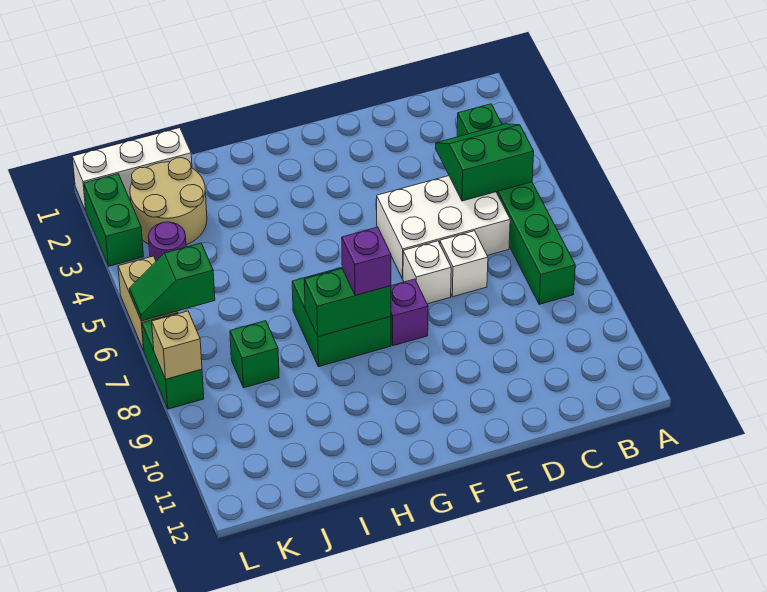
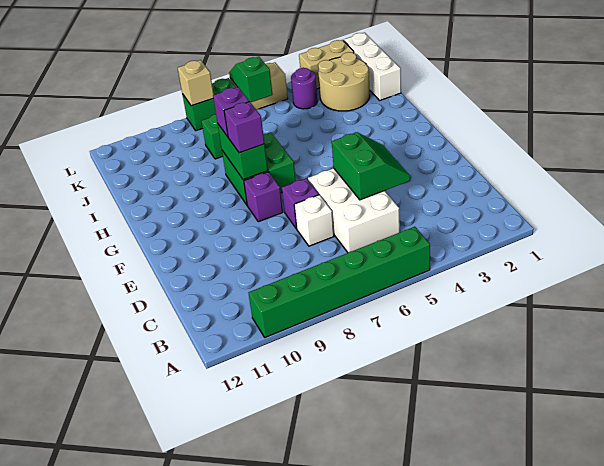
green 1x6 brick [457,104,575,304] -> green 1x6 brick moved to [248,227,430,337]
green 2x2 slope [435,124,534,201] -> green 2x2 slope moved to [332,132,410,200]
white 1x1 brick [403,241,451,304] -> purple 1x1 brick [282,178,319,229]
none -> purple 1x1 brick [213,87,249,137]
green 1x2 brick [84,174,144,266] -> tan 1x2 brick [299,40,354,89]

